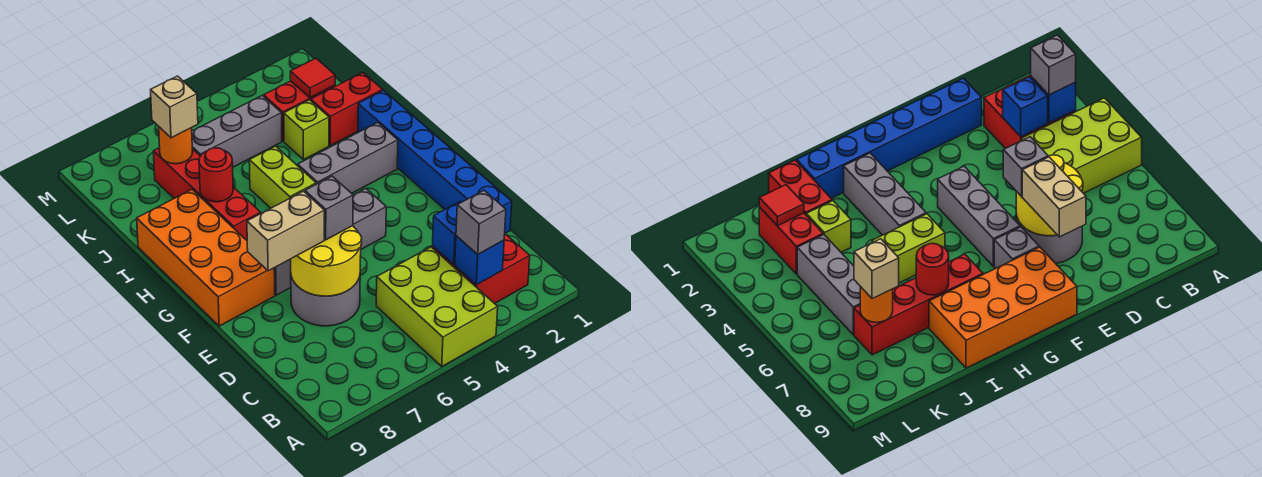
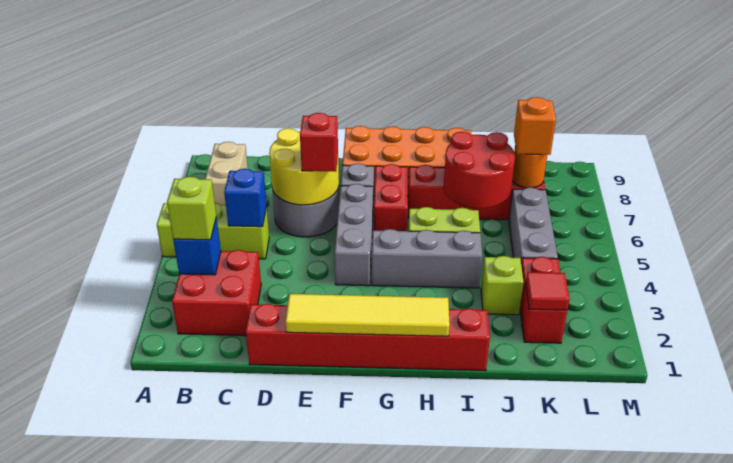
lime 2x3 brick [376,247,498,366] -> lime 1x3 brick [157,203,269,259]
grey 1x1 brick [456,190,506,254] -> lime 1x1 brick [167,177,216,240]
blue 1x1 brick [433,202,461,265] -> blue 1x1 brick moved to [224,169,267,227]
blue 1x6 brick [358,90,512,233] -> red 1x6 brick [246,304,490,371]
none -> yellow 1x4 tile [286,294,450,336]
grey 1x1 brick [305,176,353,240] -> red 1x1 brick [300,113,338,172]
tan 1x2 brick [247,191,324,271] -> tan 1x2 brick moved to [205,142,248,205]
grey 1x3 brick [297,122,398,193] -> grey 1x3 brick turned to [372,229,482,288]
red 1x1 round brick [199,148,233,202] -> red 2x2 round brick [444,132,515,209]
red 1x2 brick [311,73,383,146] -> red 1x2 brick moved to [374,164,408,231]
tan 1x1 brick [151,76,198,138] -> orange 1x1 brick [514,97,556,155]

